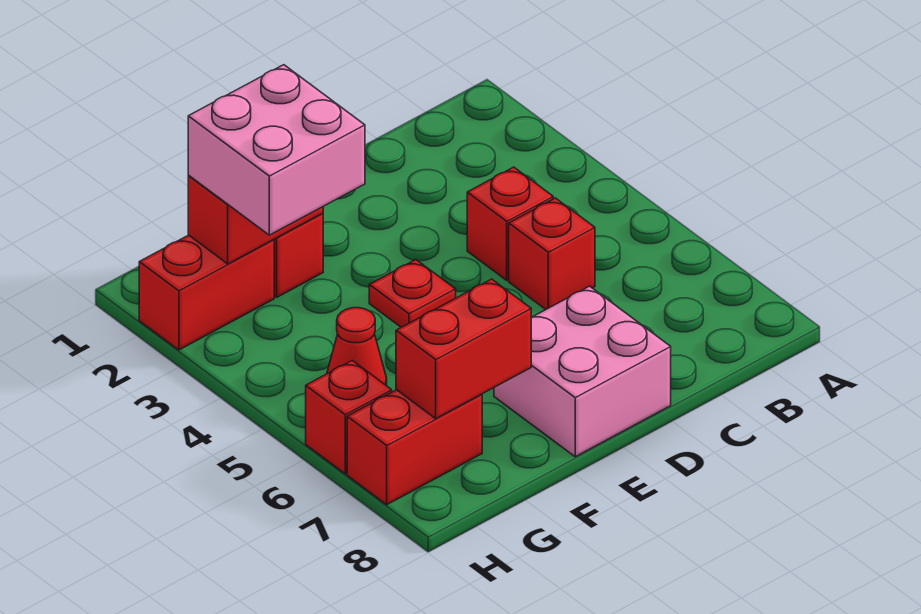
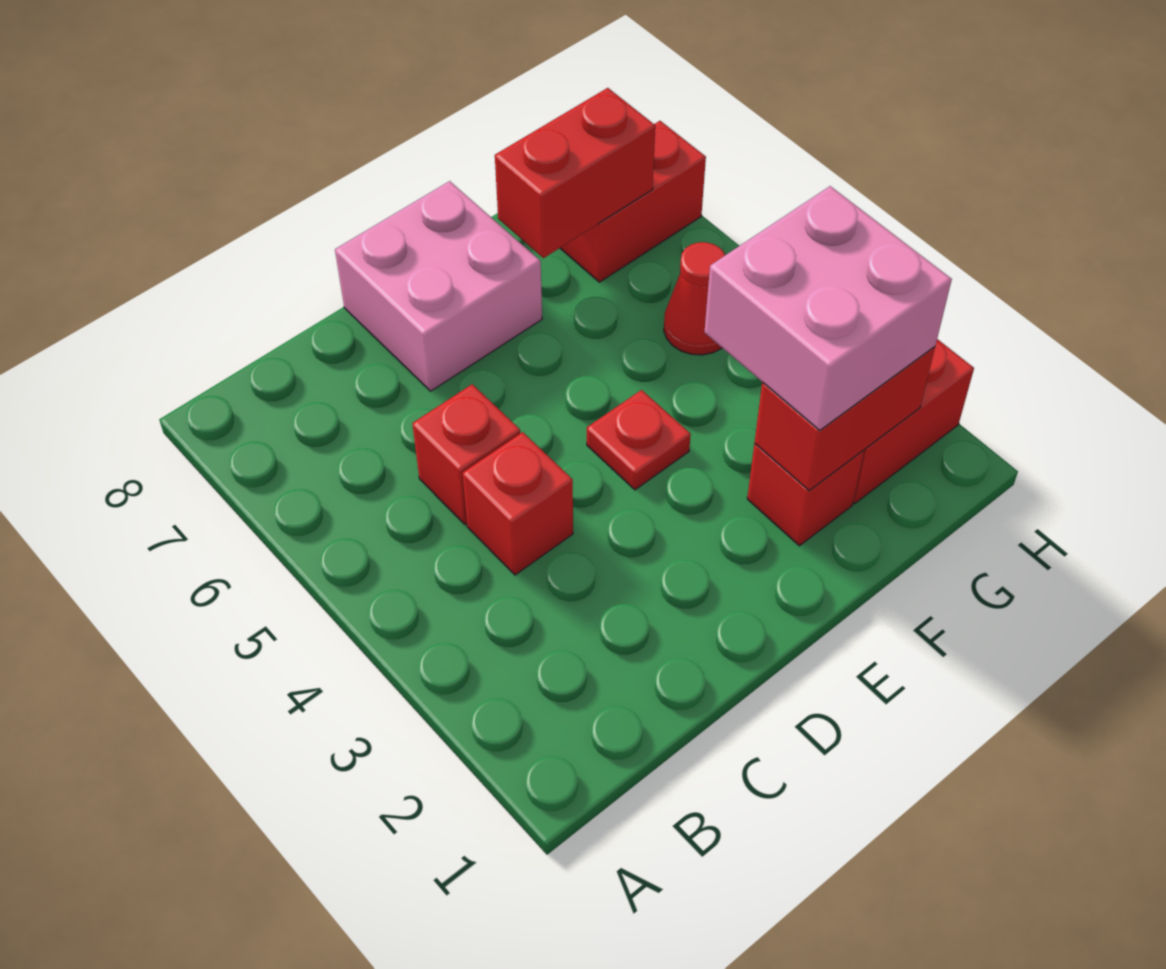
red 1x1 brick [306,361,392,474] -> none

